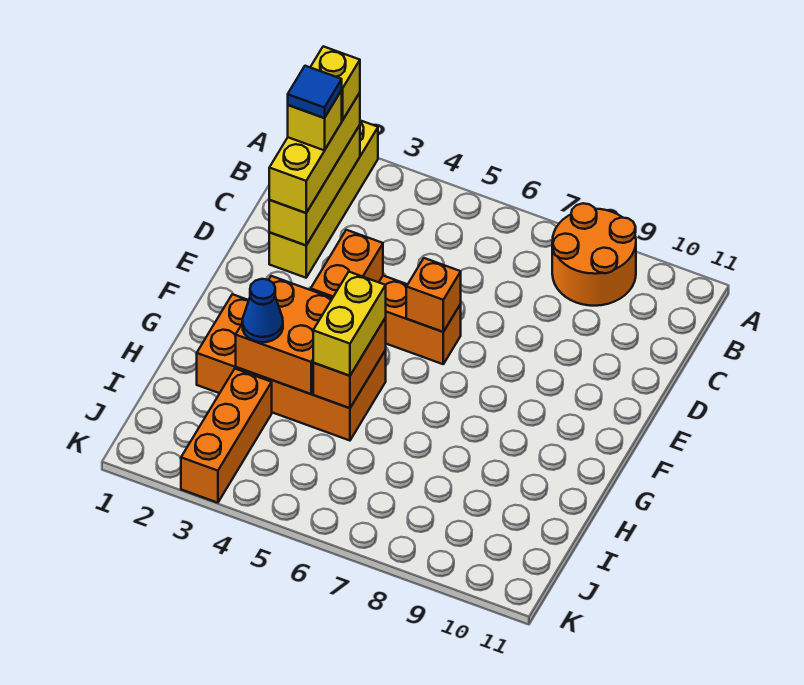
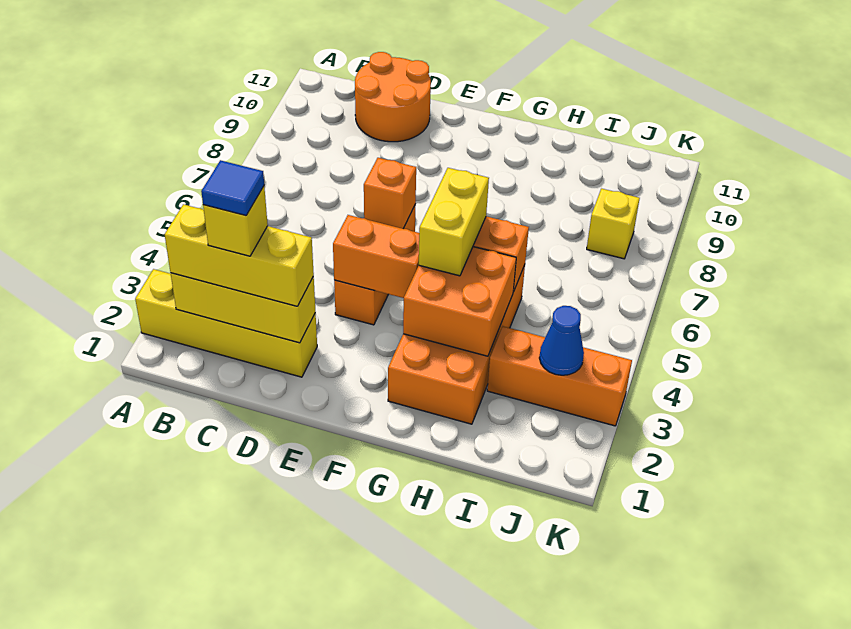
orange 2x2 round brick [552,203,636,306] -> orange 2x2 round brick moved to [355,52,431,142]
yellow 1x1 brick [310,46,360,120] -> yellow 1x1 brick moved to [587,189,640,259]
yellow 1x2 brick [313,272,386,376] -> yellow 1x2 brick turned to [419,168,489,276]
blue 1x1 cone [242,279,283,342] -> blue 1x1 cone moved to [539,306,584,375]

